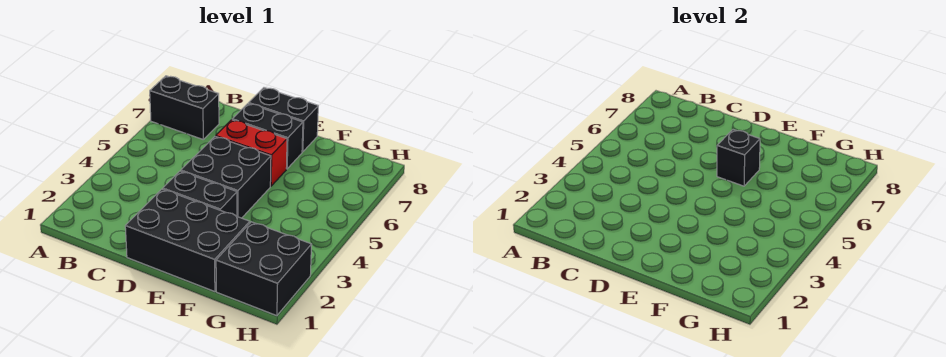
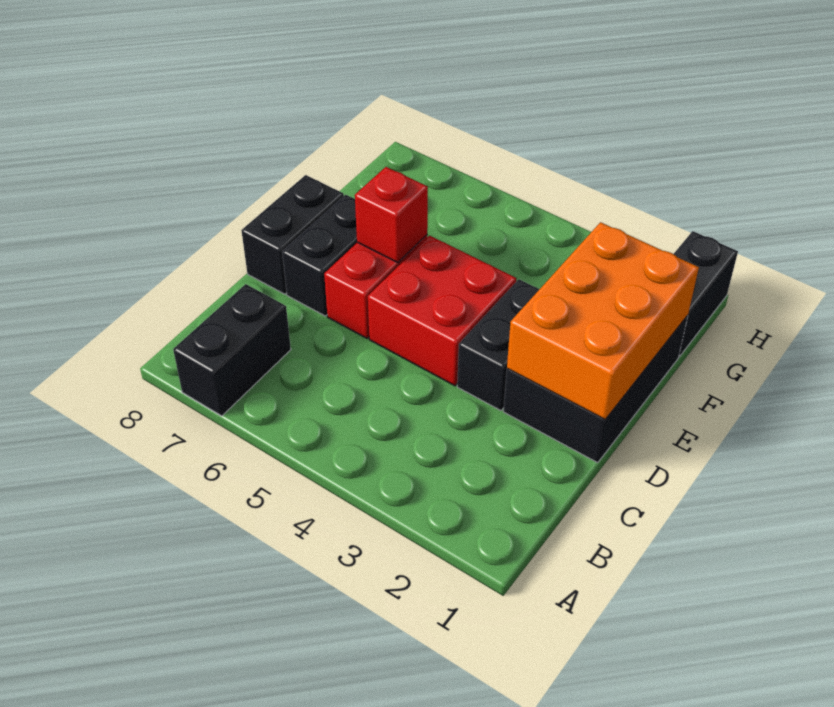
none -> orange 2x3 brick [507,222,699,419]
black 2x2 brick [181,136,271,218] -> red 2x2 brick [368,236,516,386]
black 1x1 brick [717,130,760,186] -> red 1x1 brick [355,167,428,263]
black 2x2 brick [216,222,312,316] -> black 1x2 brick [674,231,738,357]

